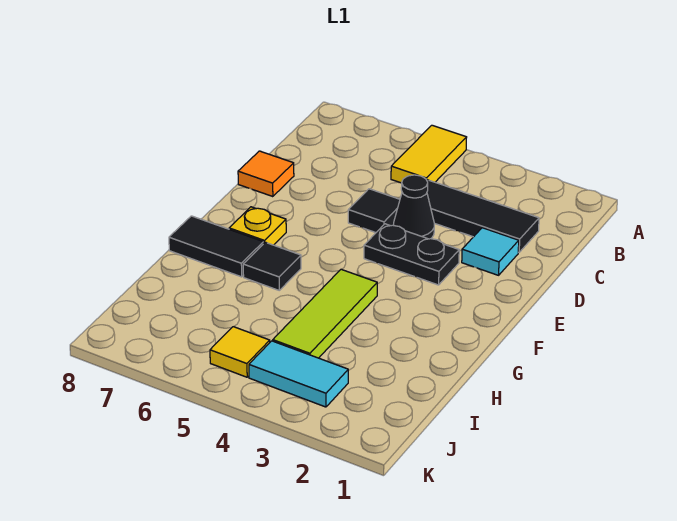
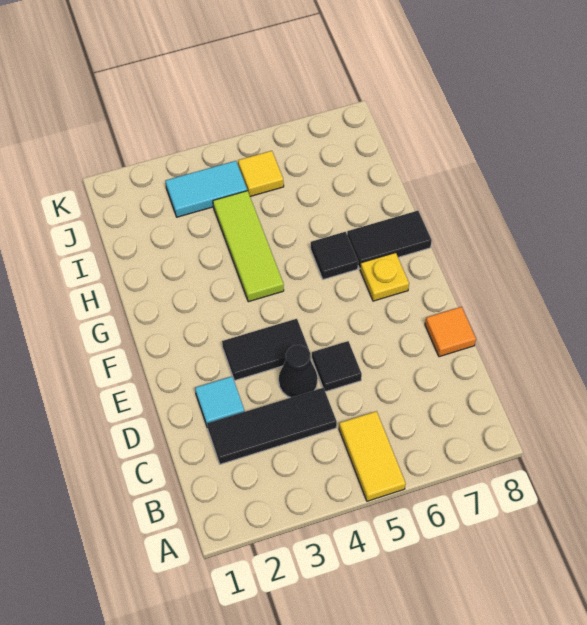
black 1x2 plate [364,224,459,285] -> black 1x2 tile [222,319,309,381]

